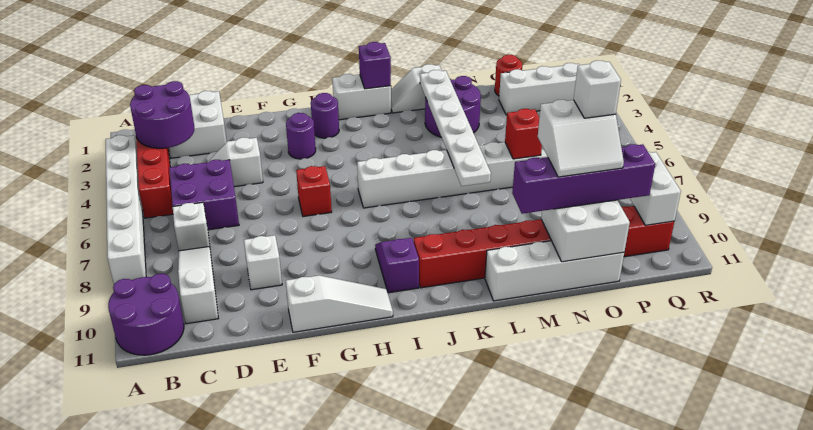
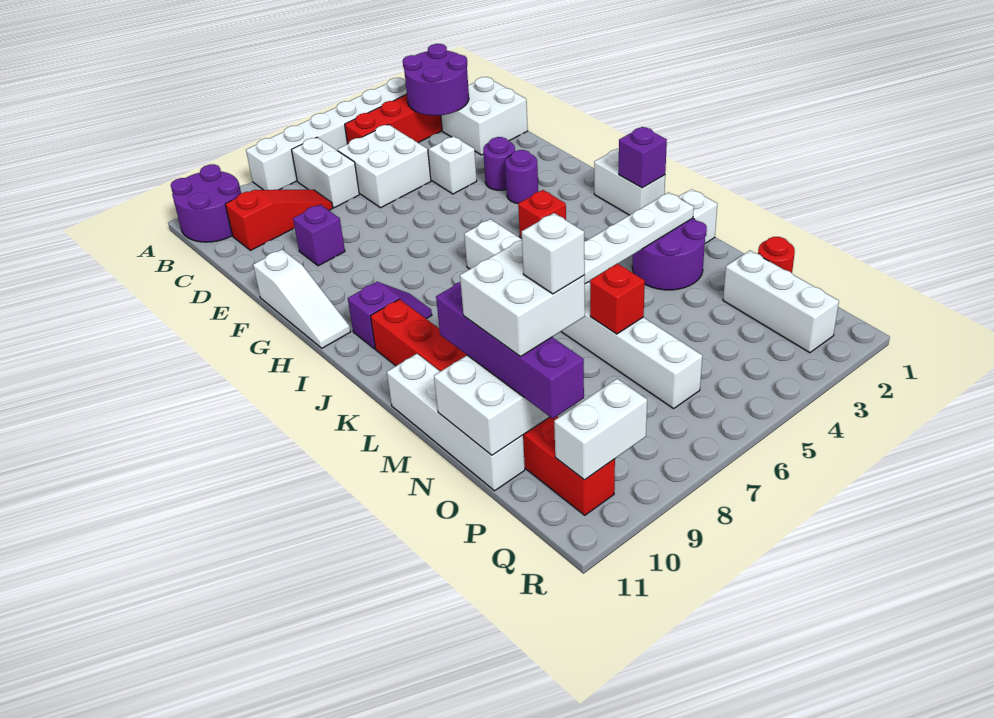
purple 2x2 brick [169,160,239,230] -> white 2x2 brick [337,124,431,208]
white 1x1 brick [173,203,210,251] -> white 1x2 brick [292,137,359,208]
white 1x3 slope [178,246,218,324] -> red 1x3 slope [225,190,333,251]
white 1x1 brick [244,235,282,290] -> purple 1x1 brick [293,204,345,266]
red 1x1 brick [296,166,332,216] -> red 1x1 brick moved to [518,190,566,238]
purple 1x1 round brick [311,93,339,138] -> purple 1x1 round brick moved to [483,137,515,190]
white 2x2 slope [538,100,624,177] -> white 2x2 brick [460,239,585,357]

